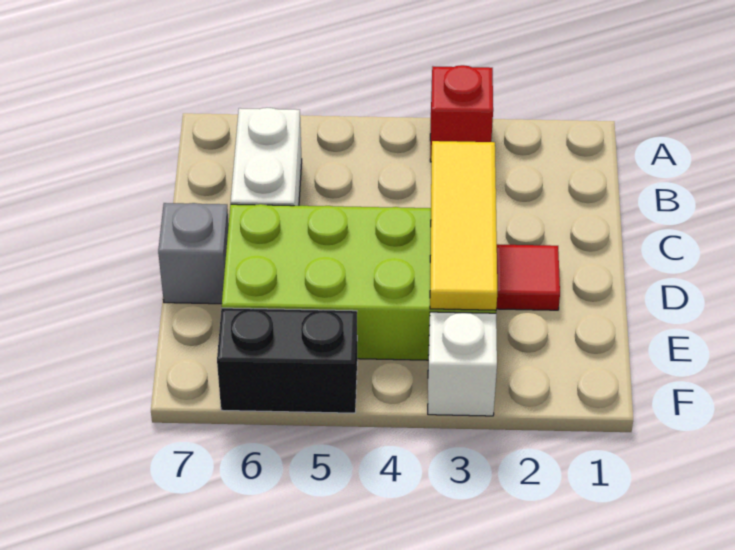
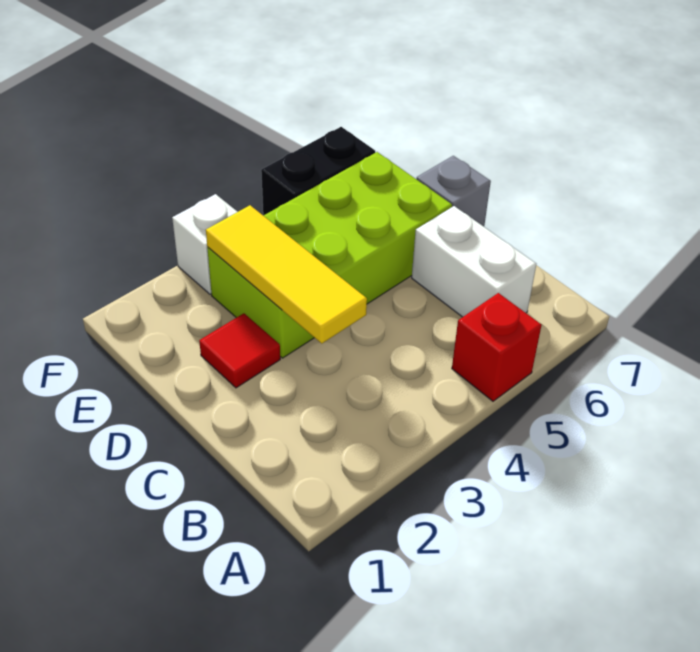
red 1x1 brick [430,65,493,162] -> red 1x1 brick moved to [452,293,541,401]

